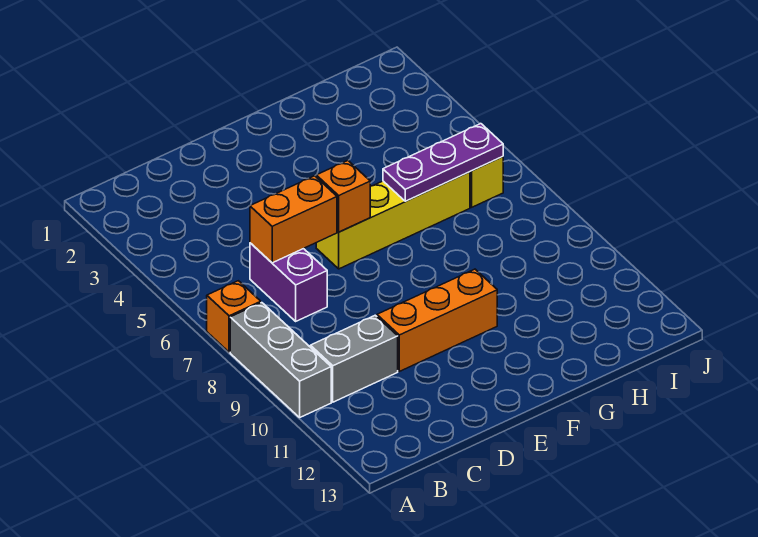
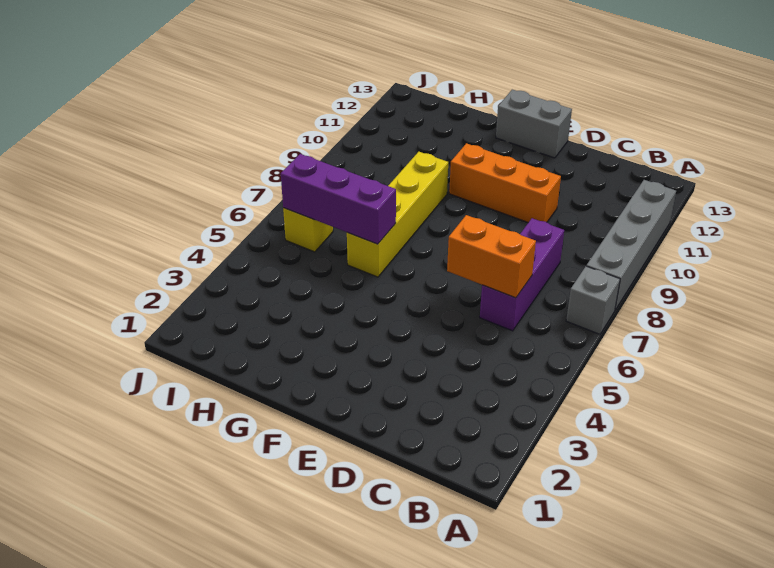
orange 1x1 brick [207,281,261,352] -> grey 1x1 brick [566,266,620,334]
grey 1x3 brick [230,303,331,417] -> grey 1x4 brick [586,180,676,310]
grey 1x2 brick [310,315,398,402] -> grey 1x2 brick moved to [496,90,572,158]
purple 1x2 brick [250,243,327,321] -> purple 1x3 brick [480,218,564,331]
yellow 1x4 brick [316,172,470,269] -> yellow 1x4 brick turned to [347,152,448,277]
orange 1x1 brick [316,161,370,232] -> none
purple 1x3 plate [383,124,503,201] -> purple 1x3 brick [281,154,396,244]

